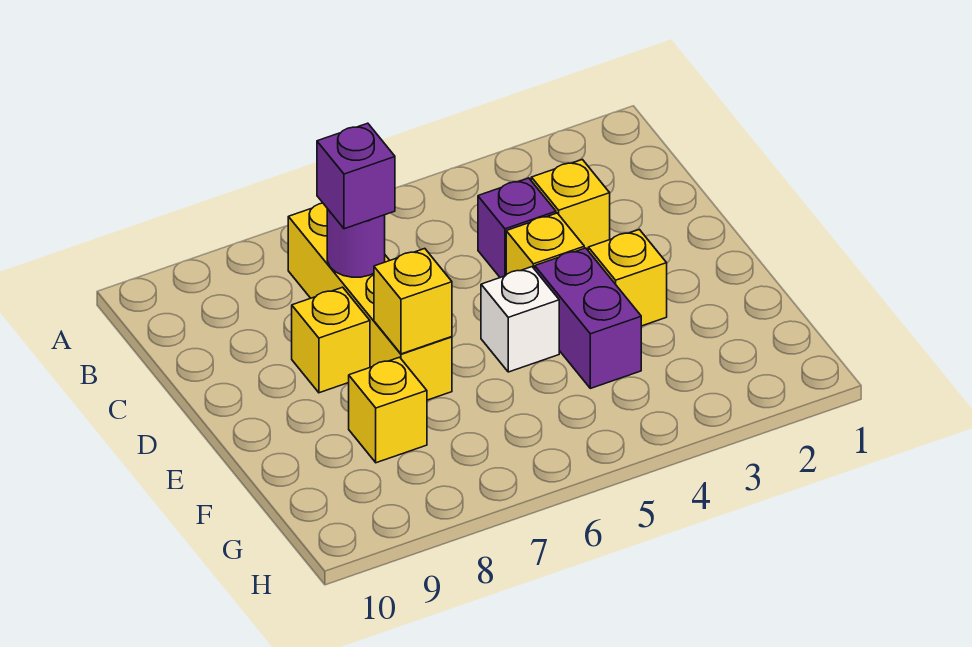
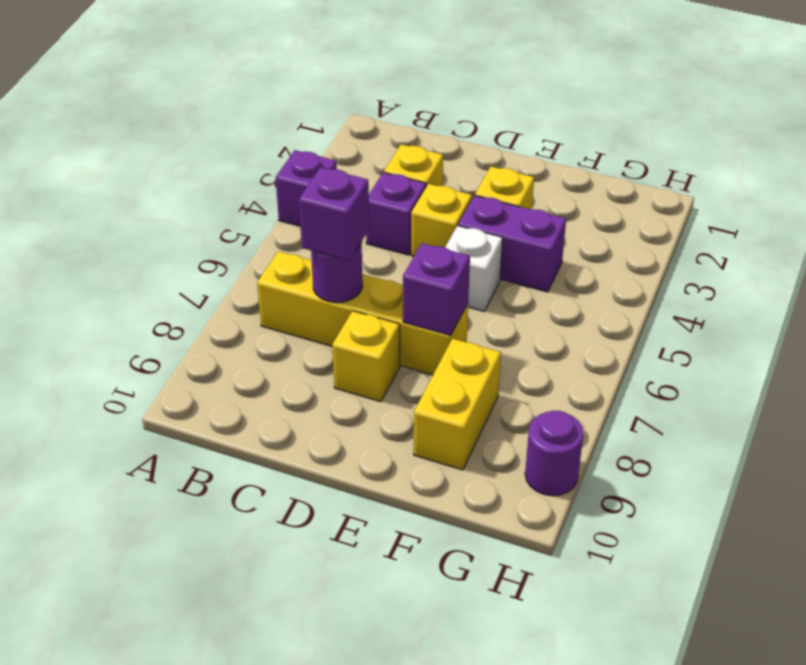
none -> purple 1x1 brick [276,150,337,226]
yellow 1x1 brick [374,249,452,354] -> purple 1x1 brick [403,243,470,335]
yellow 1x1 brick [349,357,427,463] -> yellow 1x2 brick [414,339,501,470]
none -> purple 1x1 round brick [525,411,583,496]

